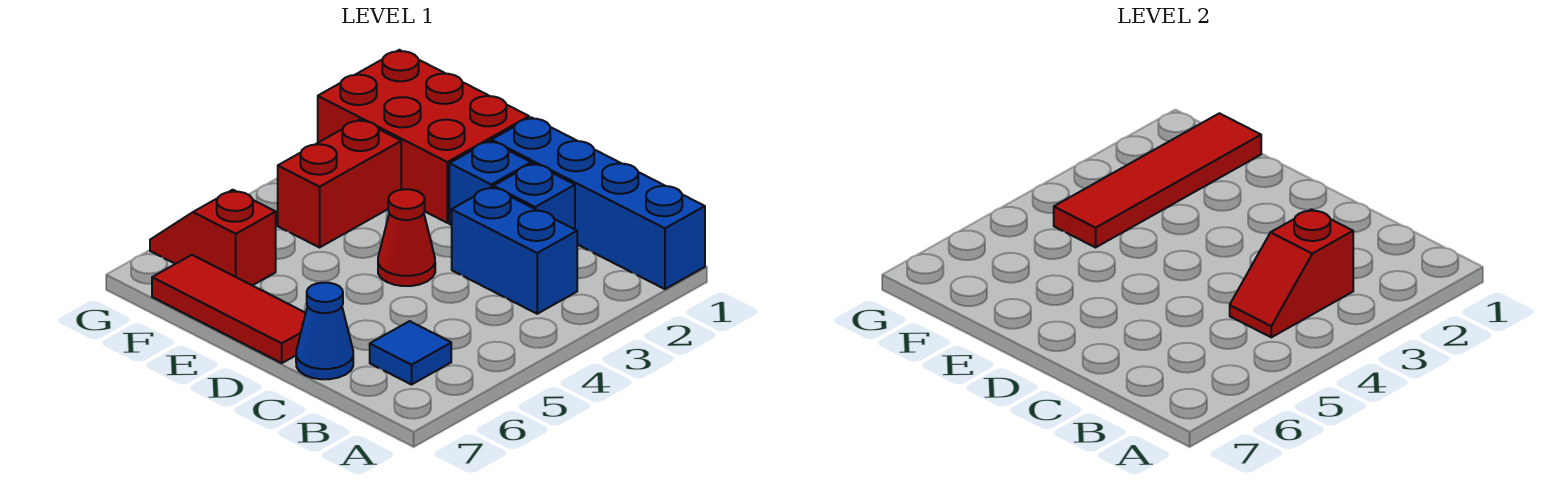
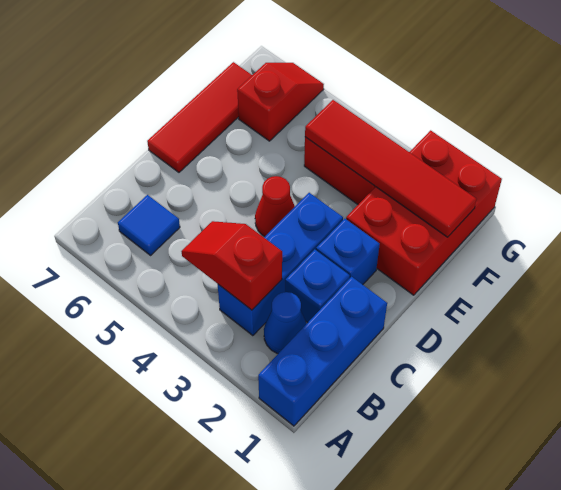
blue 1x4 brick [491,117,705,289] -> blue 1x3 brick [258,277,387,426]
blue 1x2 brick [452,187,577,314] -> blue 1x3 brick [218,193,343,336]
blue 1x1 cone [296,283,353,379] -> blue 1x1 cone moved to [264,292,307,354]

